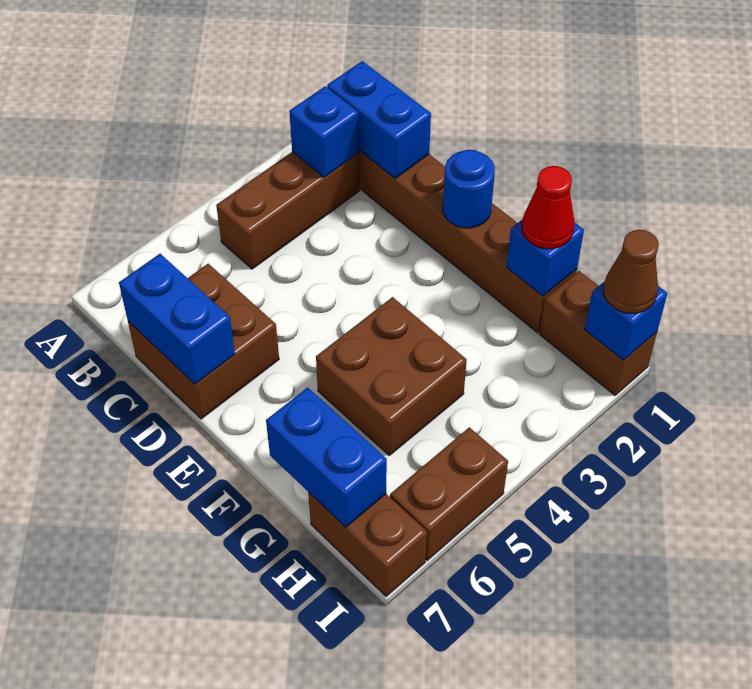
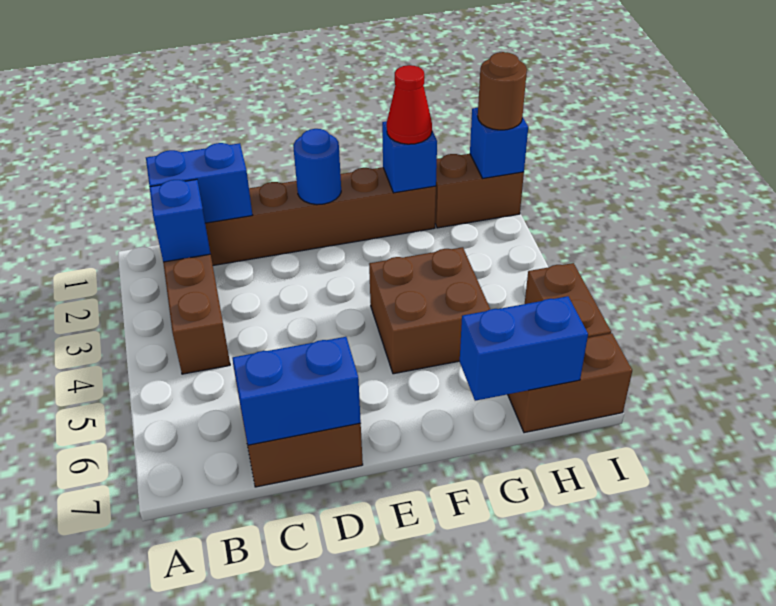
brown 1x1 cone [603,230,659,313] -> brown 1x1 round brick [478,52,527,130]

